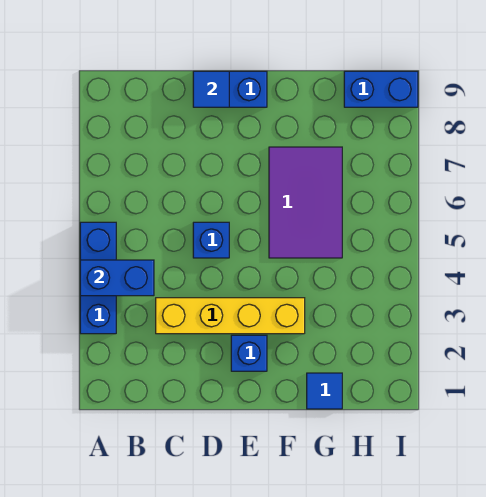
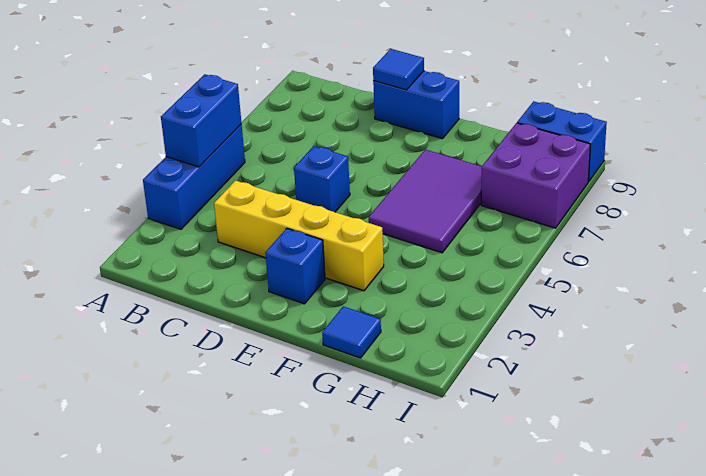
blue 1x2 brick [80,260,154,296] -> blue 1x2 brick turned to [161,74,242,167]
none -> purple 2x2 brick [481,123,590,228]

